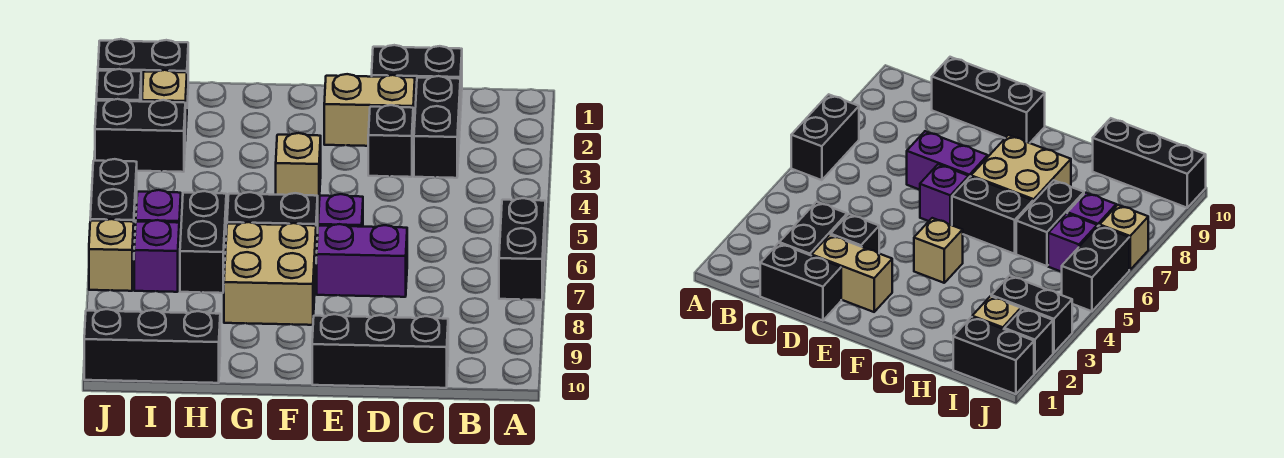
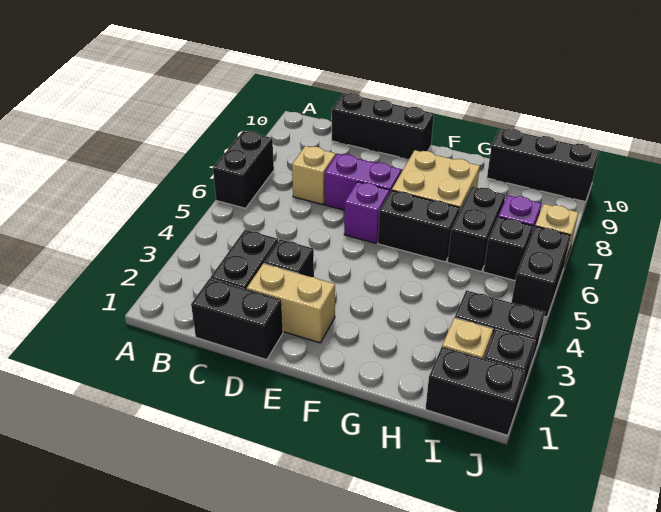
tan 1x1 brick [276,133,321,205] -> tan 1x1 brick moved to [292,146,336,205]
purple 1x1 brick [136,190,181,259] -> black 1x1 brick [483,217,533,280]

